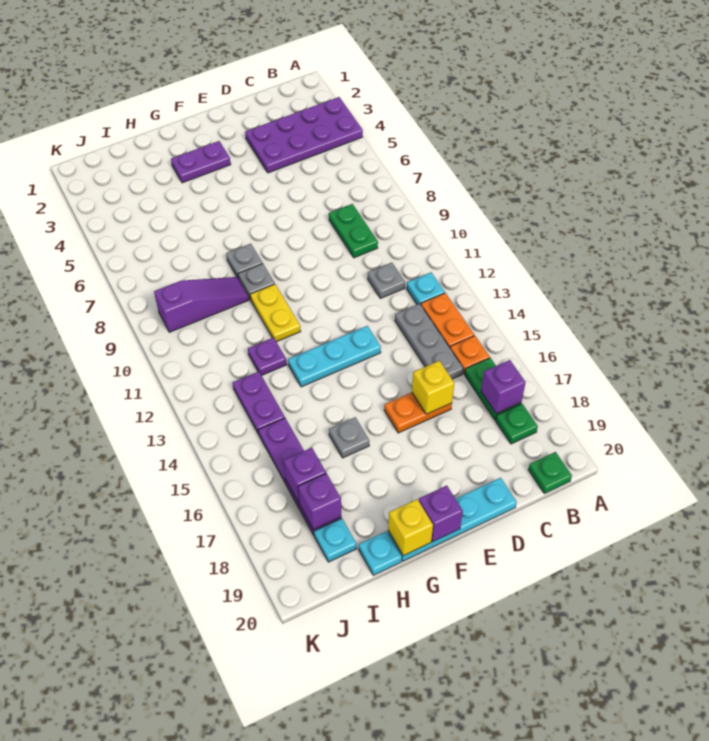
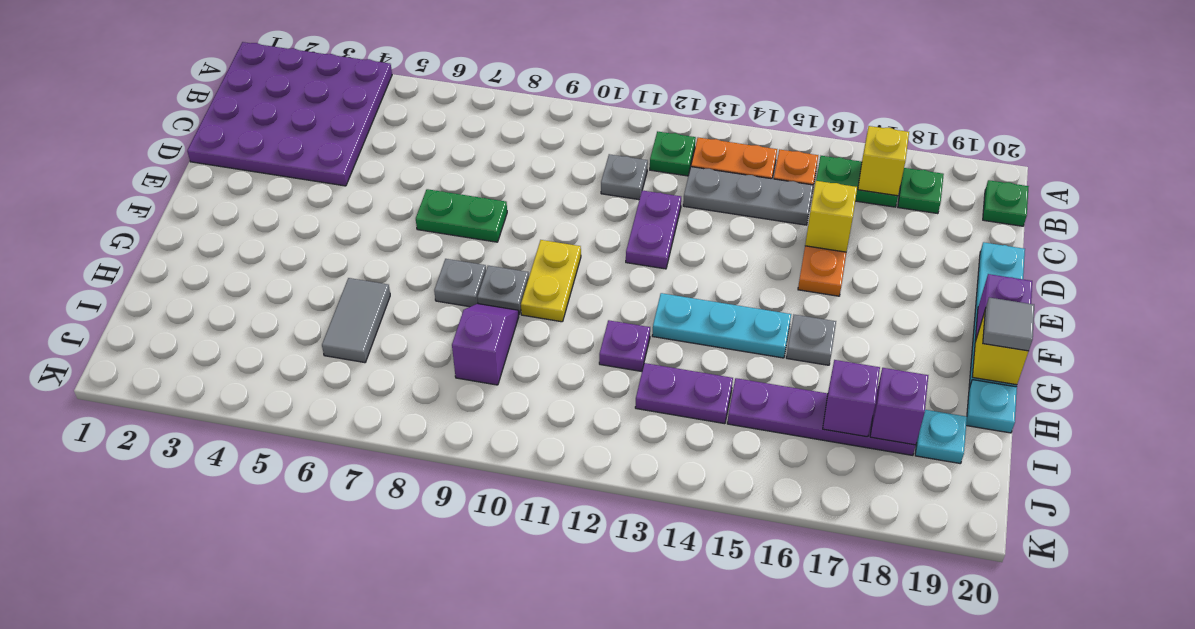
purple 2x4 plate [245,97,363,173] -> purple 4x4 plate [187,42,392,186]
cyan 1x1 plate [407,272,445,305] -> green 1x1 plate [650,131,696,176]
purple 1x1 brick [481,360,526,414] -> yellow 1x1 brick [858,126,909,196]
green 1x2 plate [329,204,378,258] -> green 1x2 plate moved to [416,189,507,242]
cyan 1x3 plate [288,326,381,387] -> cyan 1x3 plate turned to [652,293,791,358]
purple 1x2 plate [171,141,231,183] -> purple 1x2 plate moved to [626,190,681,269]
yellow 1x2 plate [250,284,301,342] -> yellow 1x2 plate turned to [521,240,581,322]
none -> grey 1x1 tile [983,298,1034,351]
none -> grey 1x2 tile [322,278,390,363]
purple 1x3 slope [154,277,249,332] -> purple 1x2 slope [452,304,519,385]

